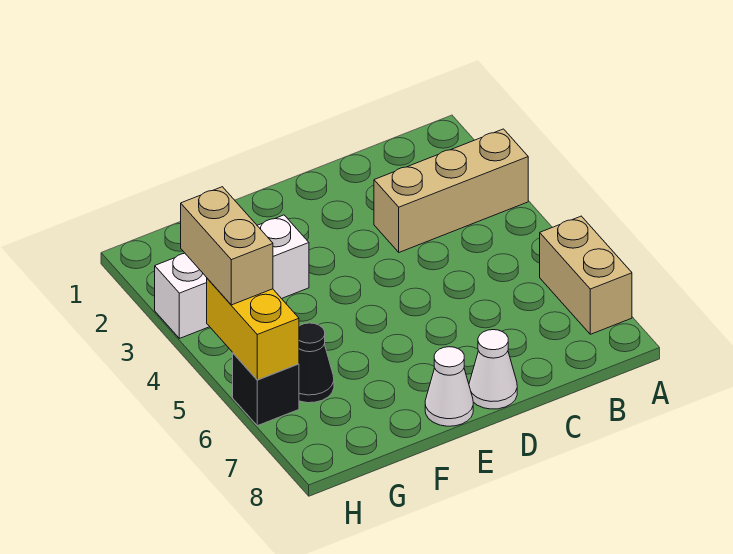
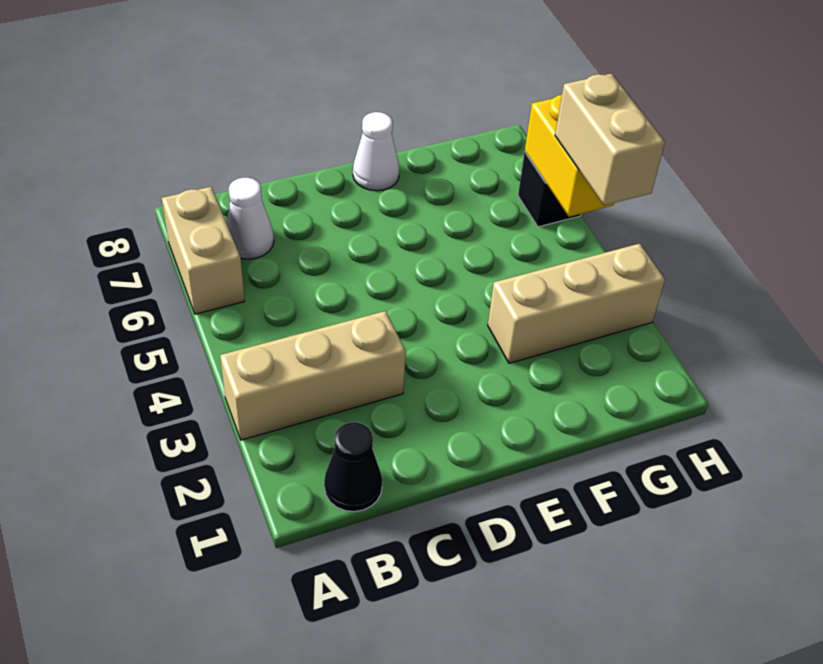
white 1x1 cone [469,330,517,409] -> white 1x1 cone moved to [226,178,274,259]
white 1x3 brick [155,215,309,338] -> tan 1x3 brick [488,244,665,363]
black 1x1 cone [299,323,334,403] -> black 1x1 cone moved to [324,422,382,512]

